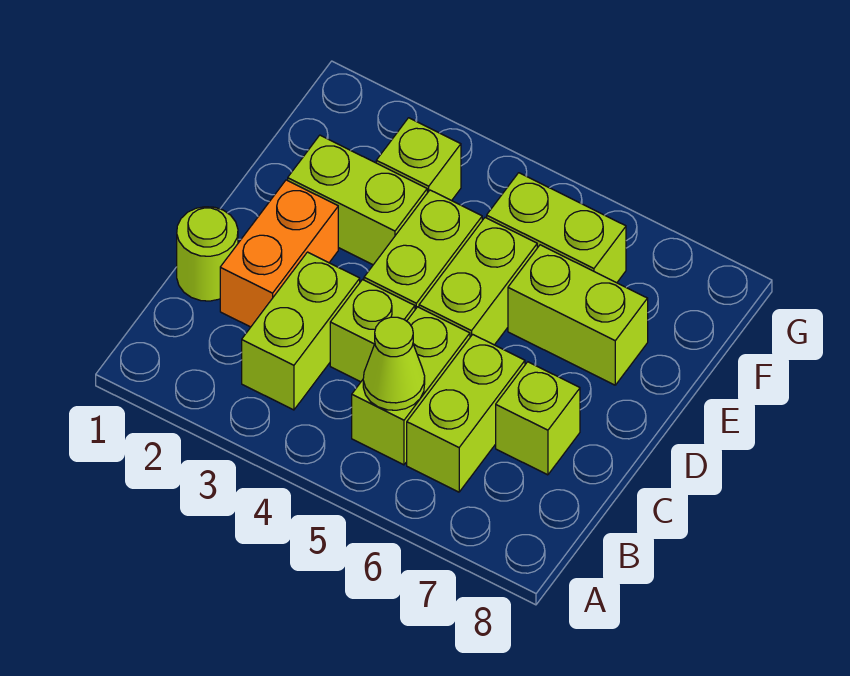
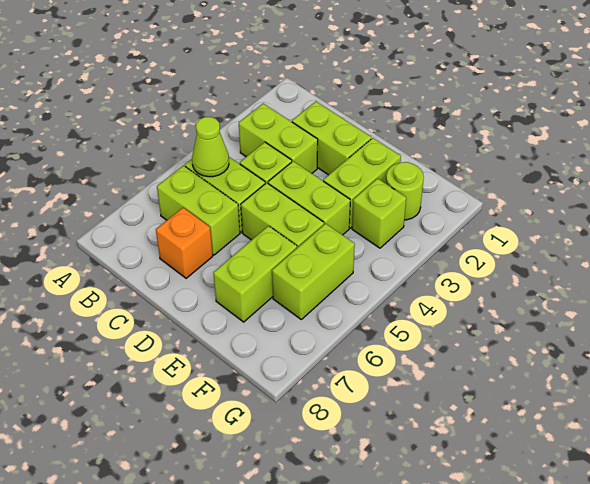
lime 1x1 round brick [177,207,238,301] -> lime 1x1 round brick moved to [386,162,424,220]
orange 1x2 brick [220,180,338,327] -> lime 1x2 brick [292,102,371,175]
lime 1x1 brick [496,362,580,475] -> orange 1x1 brick [156,208,213,278]

